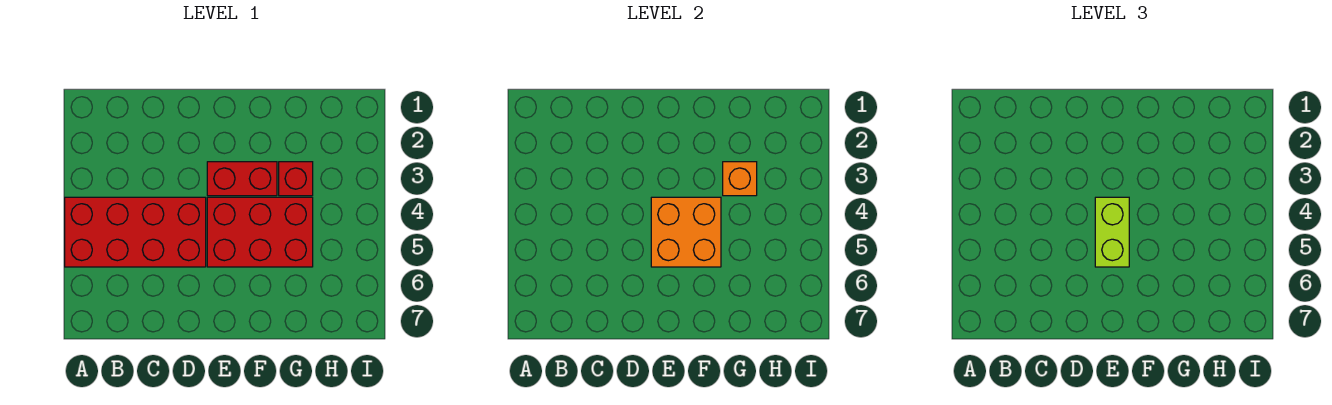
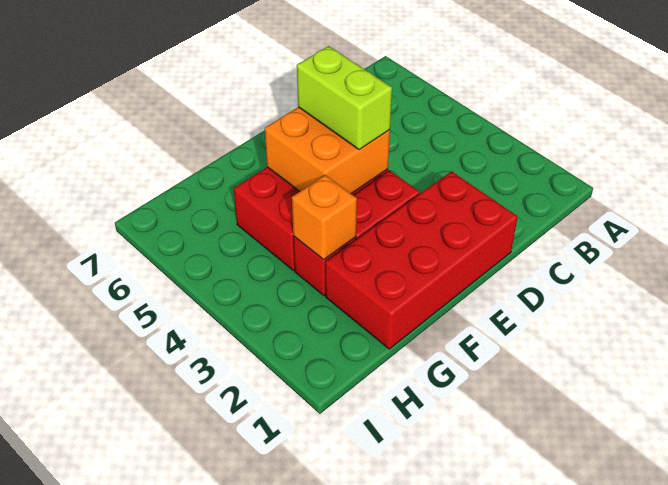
red 2x4 brick [65,197,206,267] -> red 2x4 brick moved to [325,171,518,349]

